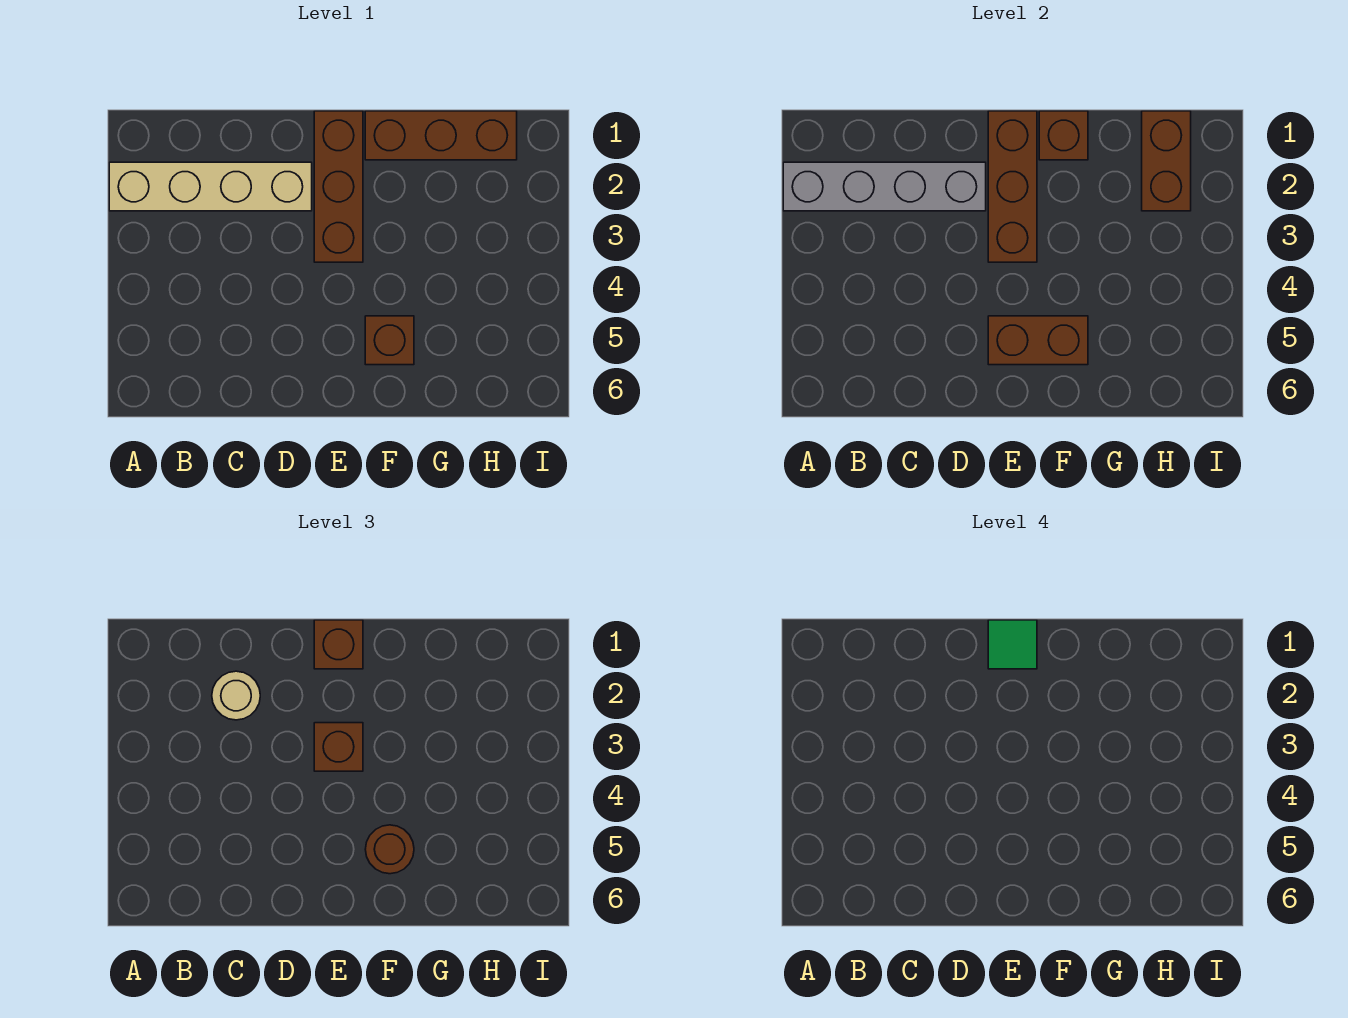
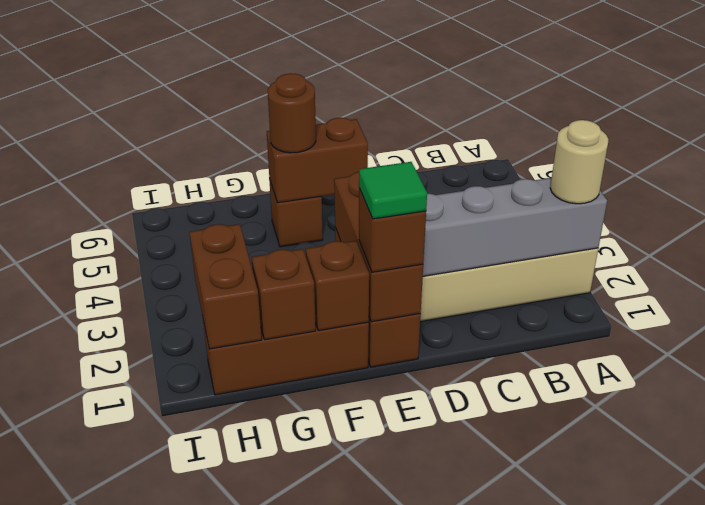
tan 1x1 round brick [212,671,260,720] -> tan 1x1 round brick moved to [550,120,608,204]
brown 1x1 brick [314,723,363,771] -> brown 1x1 brick moved to [252,249,316,340]

